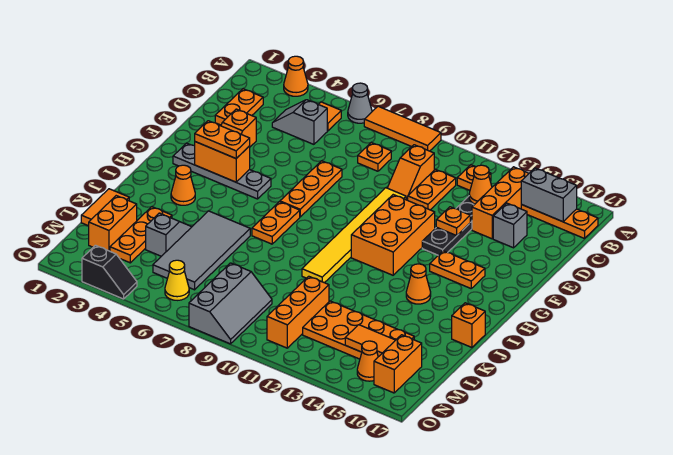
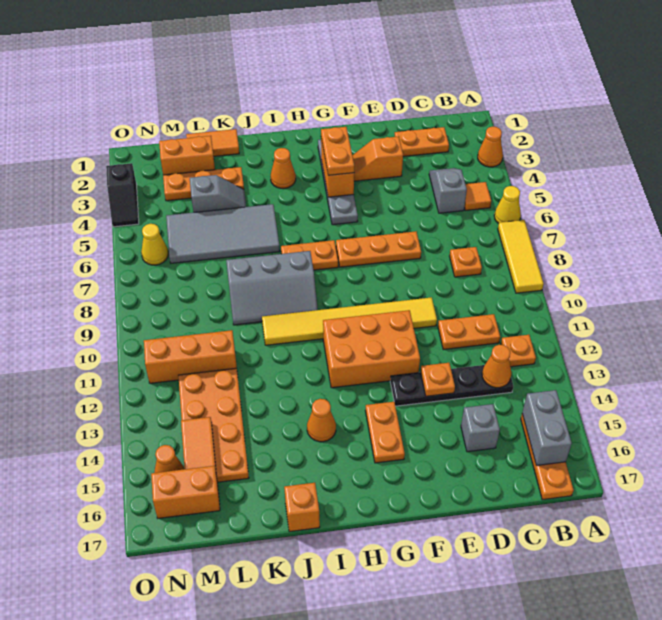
grey 1x1 cone [348,83,372,123] -> yellow 1x1 cone [494,186,521,224]
orange 1x3 tile [364,106,441,151] -> yellow 1x3 tile [498,220,544,293]
orange 1x3 brick [472,167,529,239] -> none
orange 1x2 slope [388,145,434,200] -> none
grey 2x3 slope [189,263,272,344] -> grey 2x3 slope moved to [226,251,318,325]

